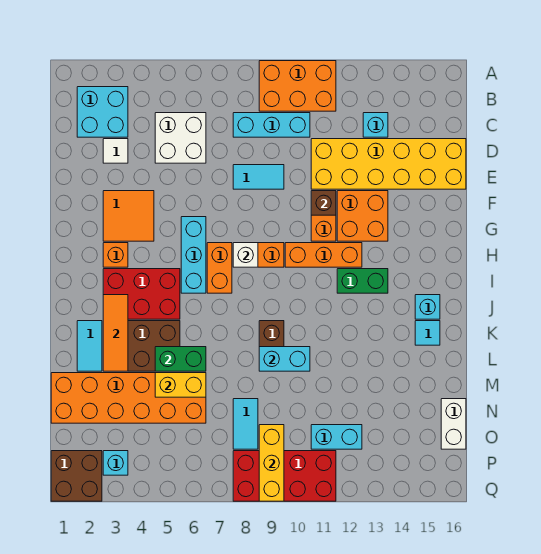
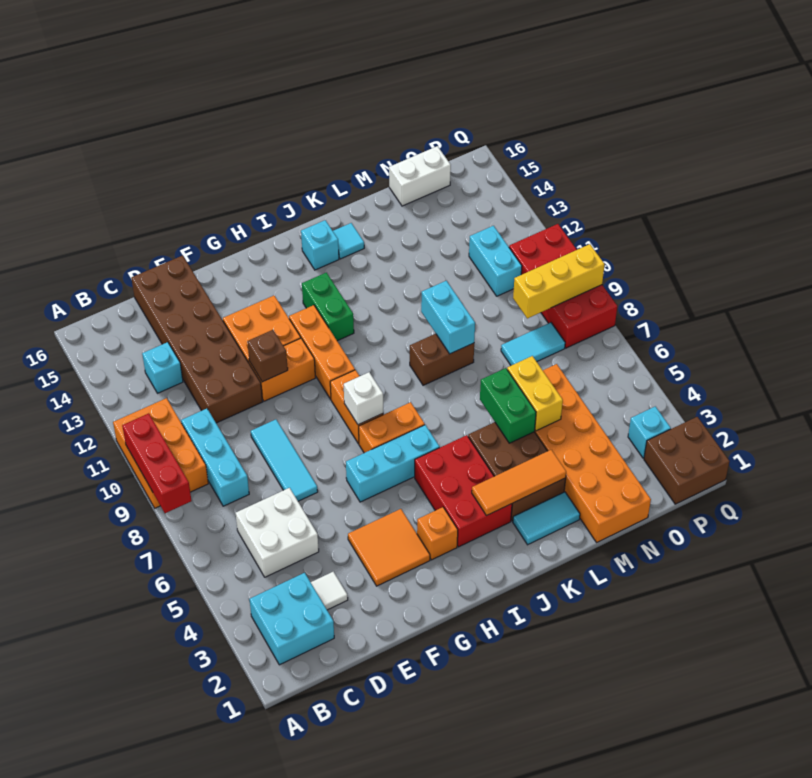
none -> red 1x3 brick [122,413,192,513]
yellow 2x6 brick [311,139,466,189] -> brown 2x6 brick [131,255,263,423]
cyan 1x2 tile [233,165,284,189] -> cyan 1x3 tile [251,420,318,501]

